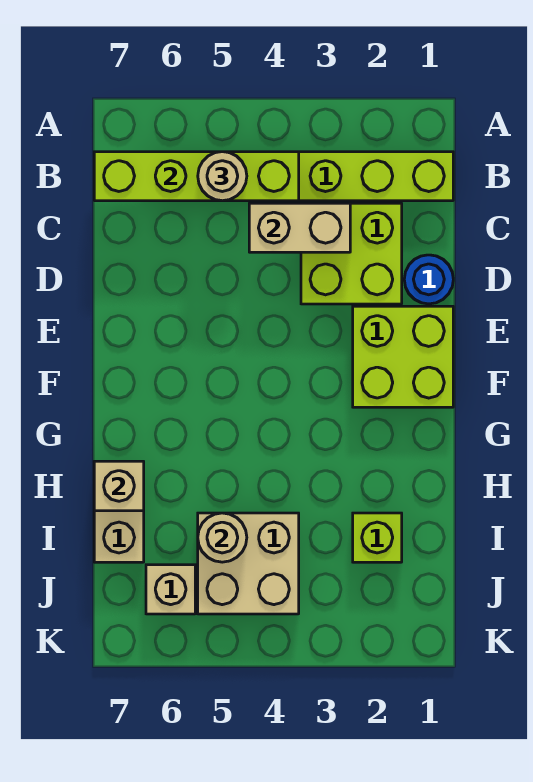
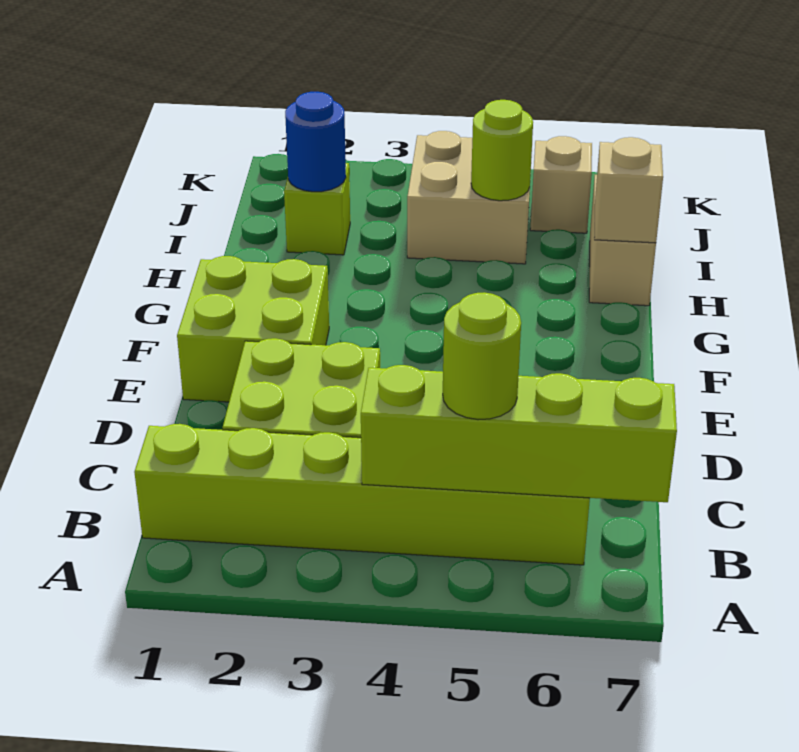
tan 1x1 round brick [198,152,247,201] -> lime 1x1 round brick [443,292,521,420]
tan 1x2 brick [249,203,350,252] -> none
blue 1x1 round brick [404,255,453,304] -> blue 1x1 round brick moved to [285,92,346,192]
tan 1x1 round brick [198,513,247,562] -> lime 1x1 round brick [471,100,533,201]

